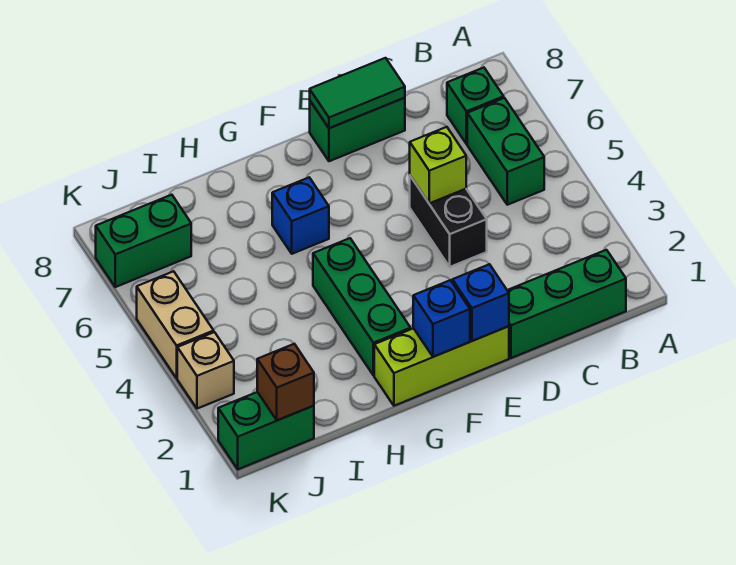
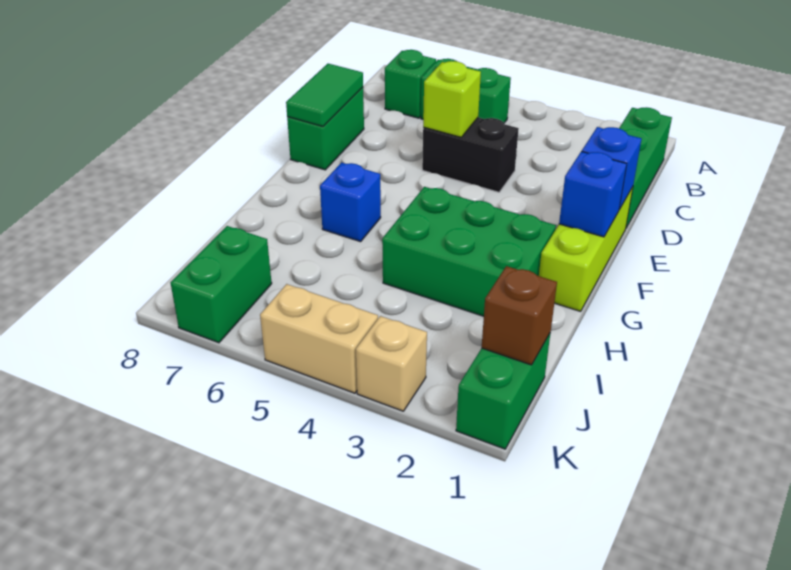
green 1x3 brick [313,238,411,375] -> green 2x3 brick [382,187,556,316]

